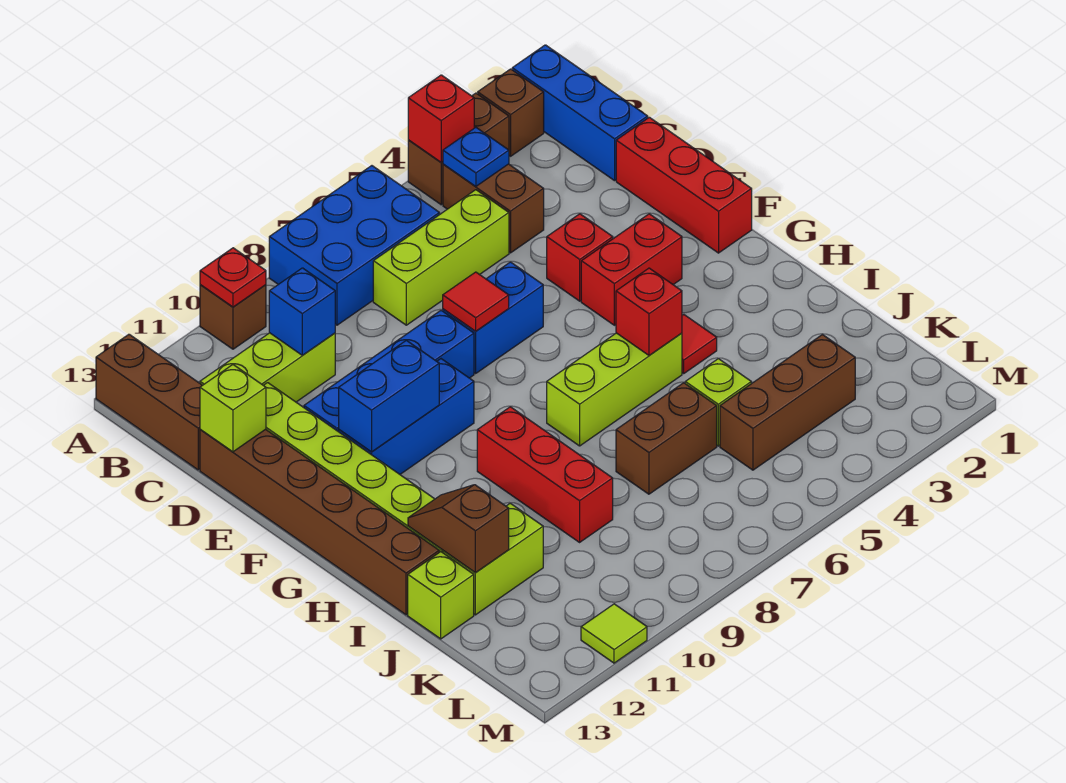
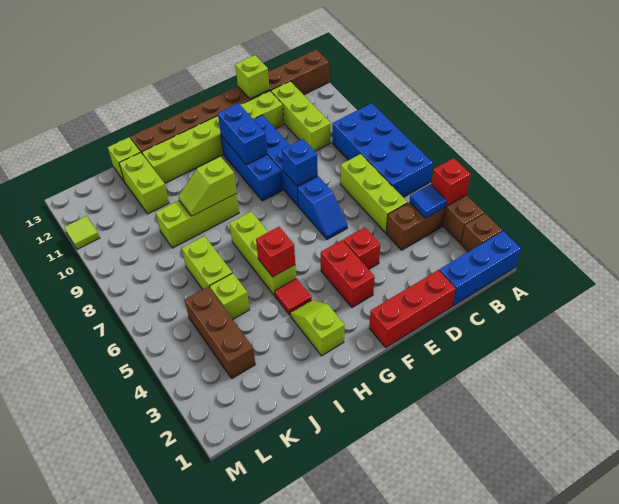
blue 2x3 brick [269,166,439,325] -> blue 2x4 brick [332,103,433,197]
brown 1x1 brick [200,285,266,349] -> none
red 1x1 plate [200,248,266,307] -> none
blue 1x1 plate [443,127,509,187] -> blue 1x1 tile [409,184,447,218]
blue 1x1 brick [269,268,335,355] -> blue 1x1 brick moved to [282,139,318,186]
blue 1x2 brick [443,262,543,373] -> blue 1x2 slope [298,176,348,240]
red 1x1 tile [443,272,509,331] -> none
none -> lime 1x2 slope [290,300,345,356]
red 1x3 brick [477,407,613,542] -> lime 1x3 brick [156,194,239,248]
none -> lime 1x2 slope [178,157,237,216]
brown 1x2 slope [408,485,509,573] -> none
brown 1x2 brick [616,383,717,494] -> lime 1x2 brick [182,236,232,290]

